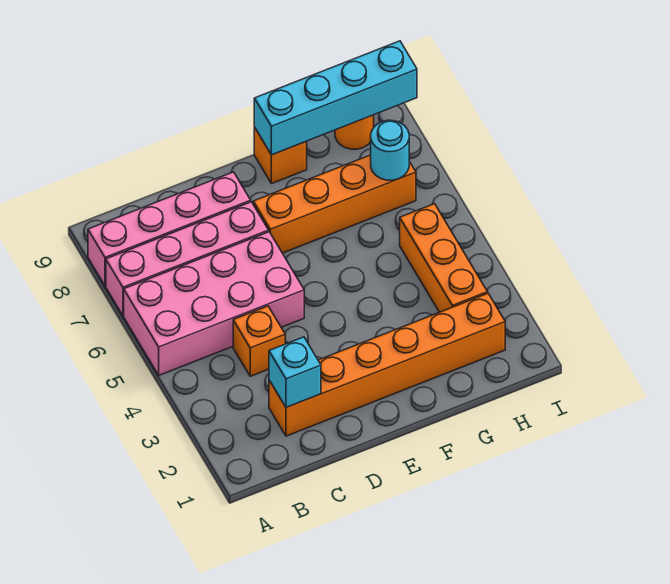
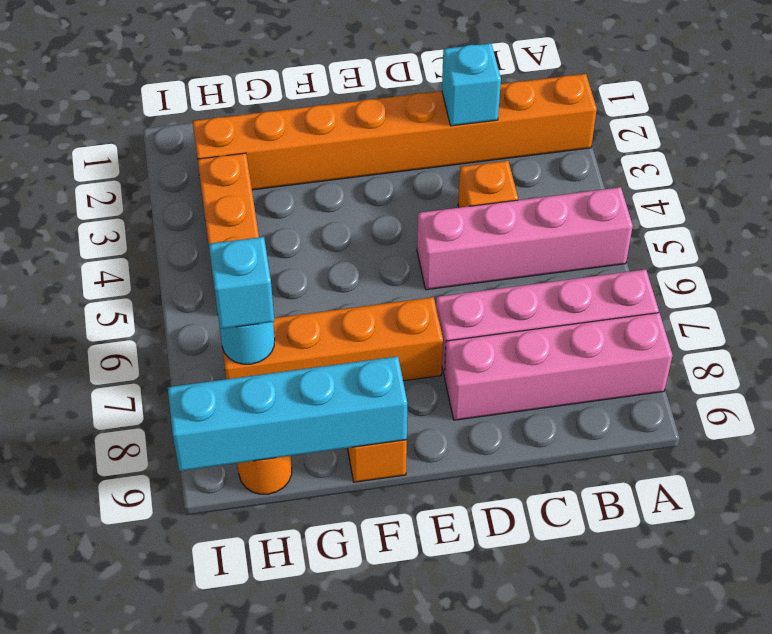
pink 2x4 brick [124,232,304,375] -> pink 1x4 brick [417,187,633,290]
orange 1x6 brick [269,294,505,436] -> orange 1x8 brick [193,74,597,190]
none -> cyan 1x1 brick [209,237,274,329]

